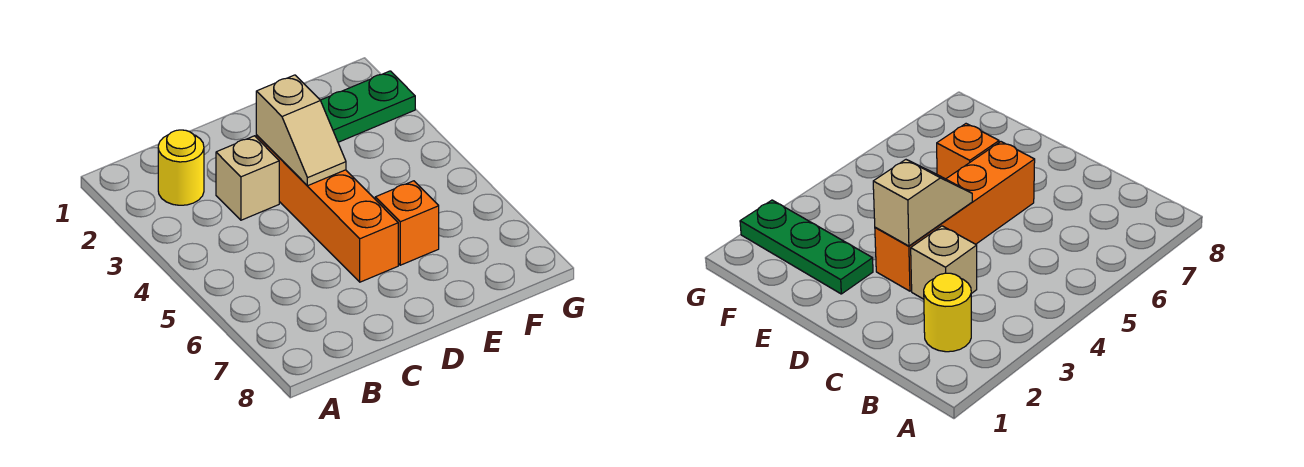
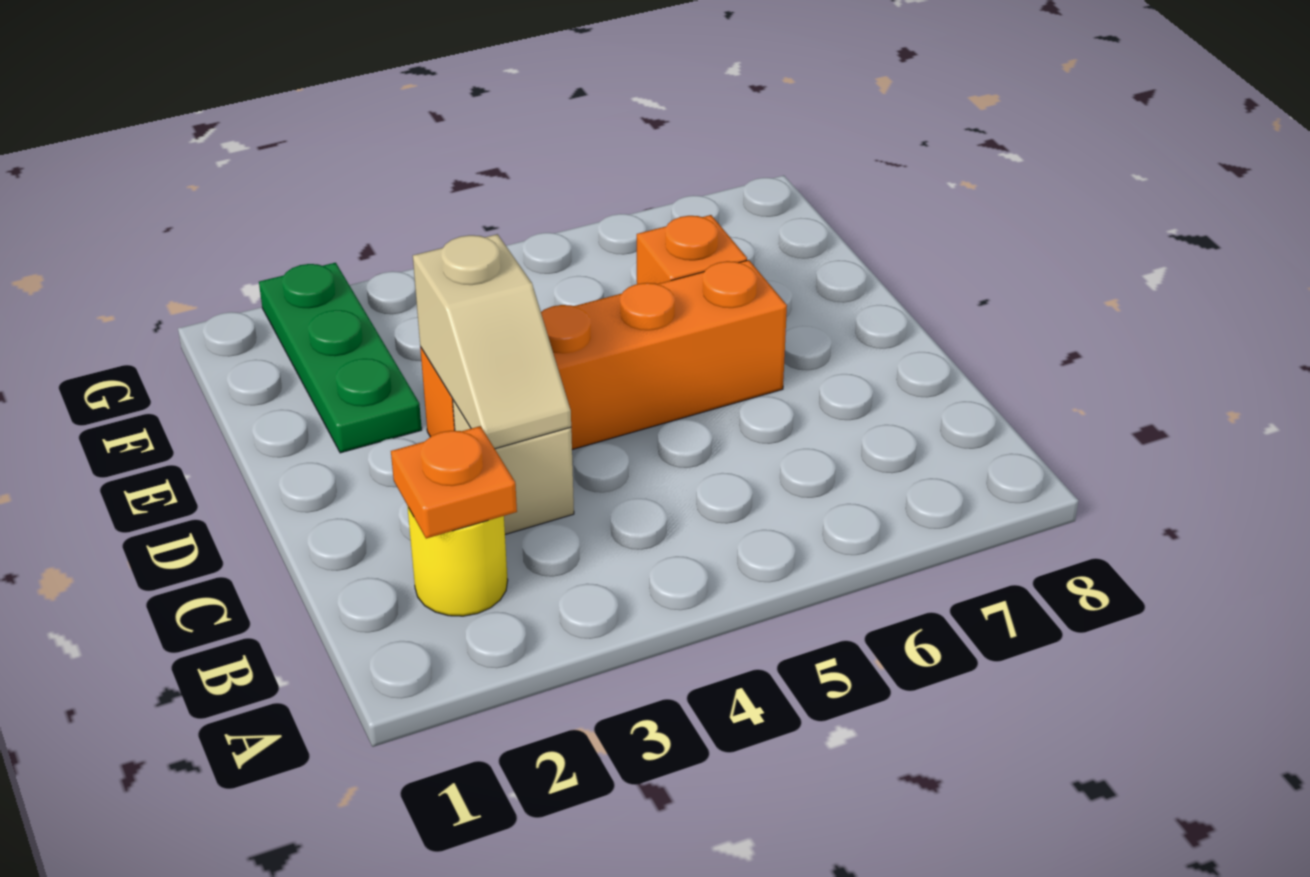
none -> orange 1x1 plate [391,426,517,539]
tan 1x2 slope [256,75,346,186] -> tan 1x2 slope turned to [413,234,571,449]

